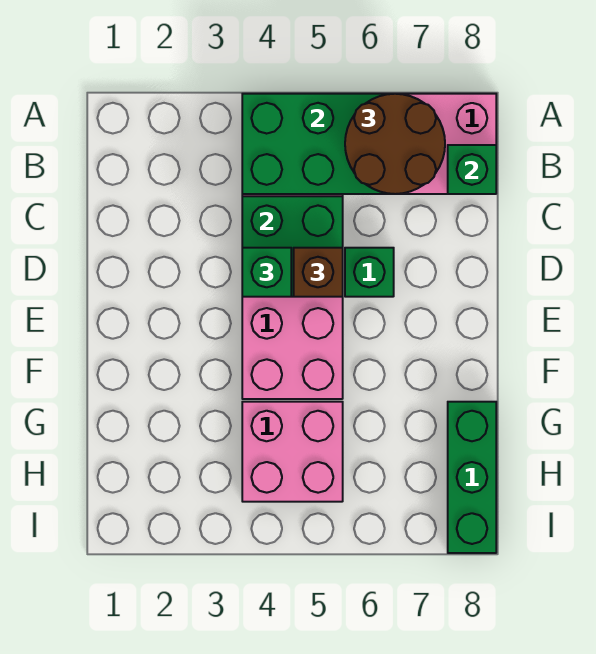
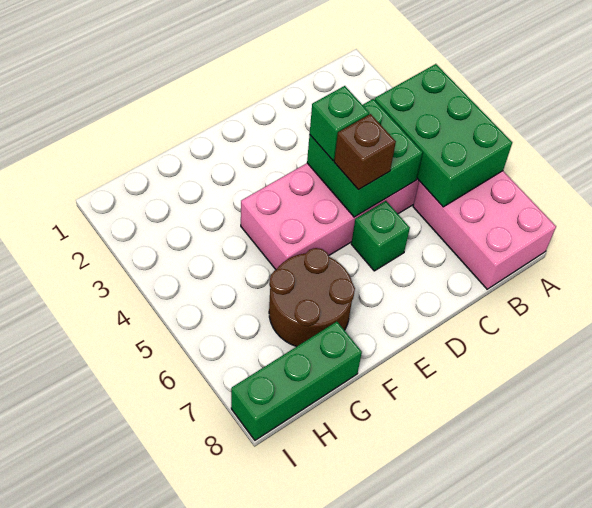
brown 2x2 round brick [345,94,445,194] -> brown 2x2 round brick moved to [269,248,355,347]
green 1x1 brick [448,145,496,194] -> none
pink 2x2 brick [242,402,343,502] -> none

